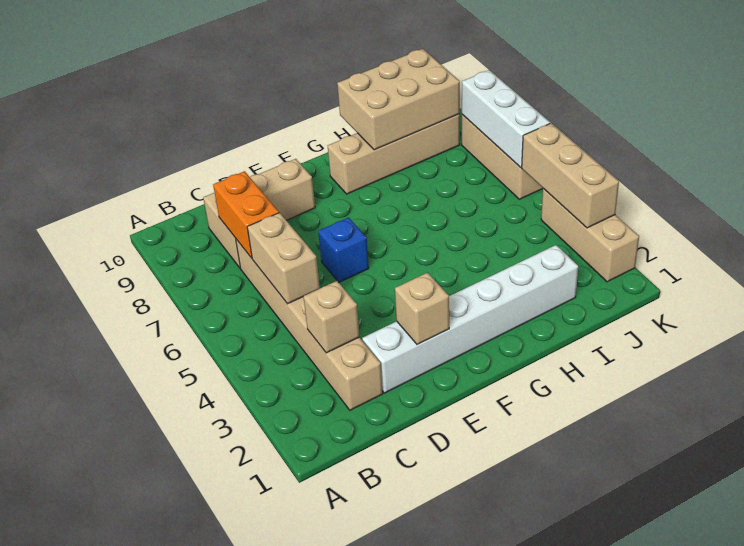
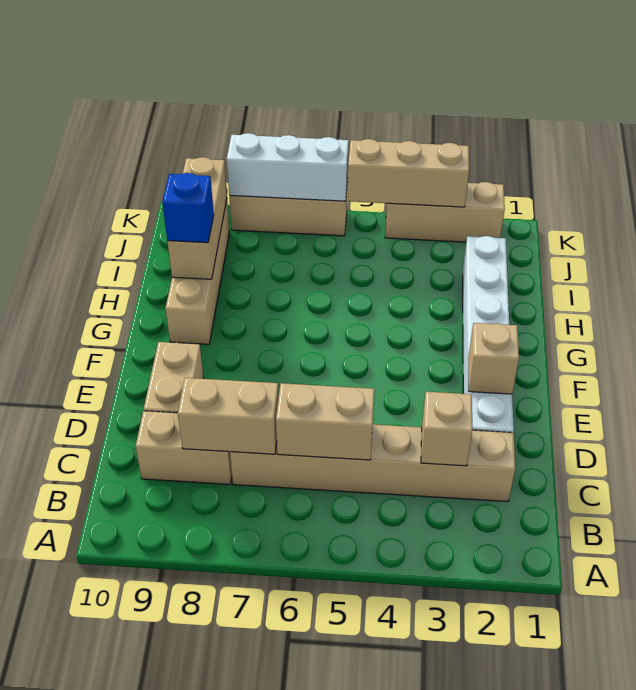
orange 1x2 brick [213,171,279,258] -> tan 1x2 brick [178,378,279,454]
blue 1x1 brick [318,218,369,282] -> blue 1x1 brick moved to [162,173,214,243]
tan 2x3 brick [337,49,460,150] -> tan 1x3 brick [167,157,227,279]

